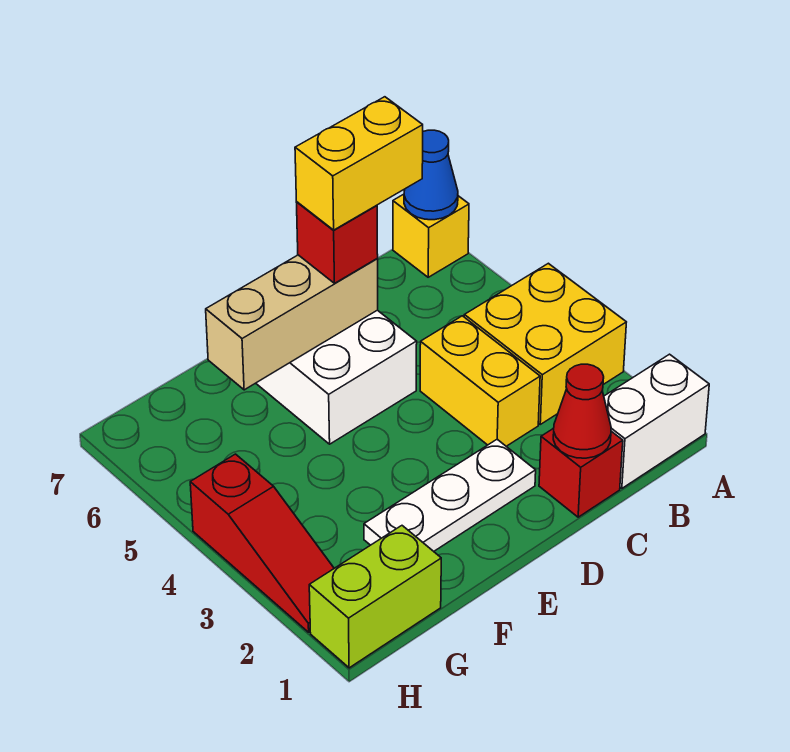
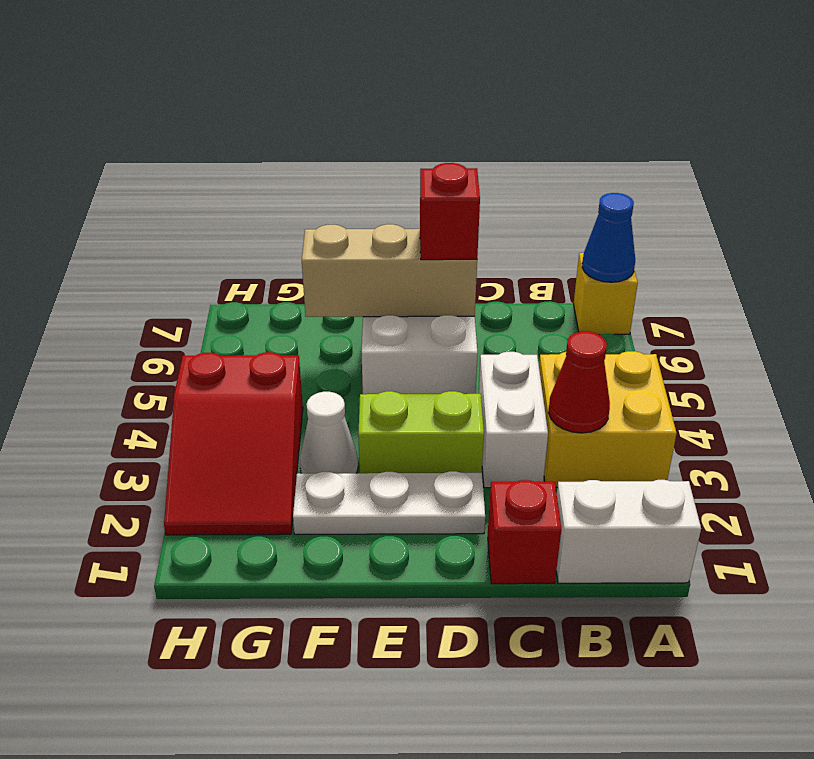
red 1x1 cone [553,364,611,458] -> red 1x1 cone moved to [548,331,610,433]
yellow 1x2 brick [420,316,540,446] -> white 1x2 brick [479,352,548,488]
yellow 1x2 brick [295,97,423,230] -> none
none -> white 1x1 cone [300,392,358,473]
lime 1x2 brick [309,526,441,668] -> lime 1x2 brick moved to [358,391,484,473]
red 1x3 slope [190,454,334,632] -> red 2x3 slope [164,352,303,535]

